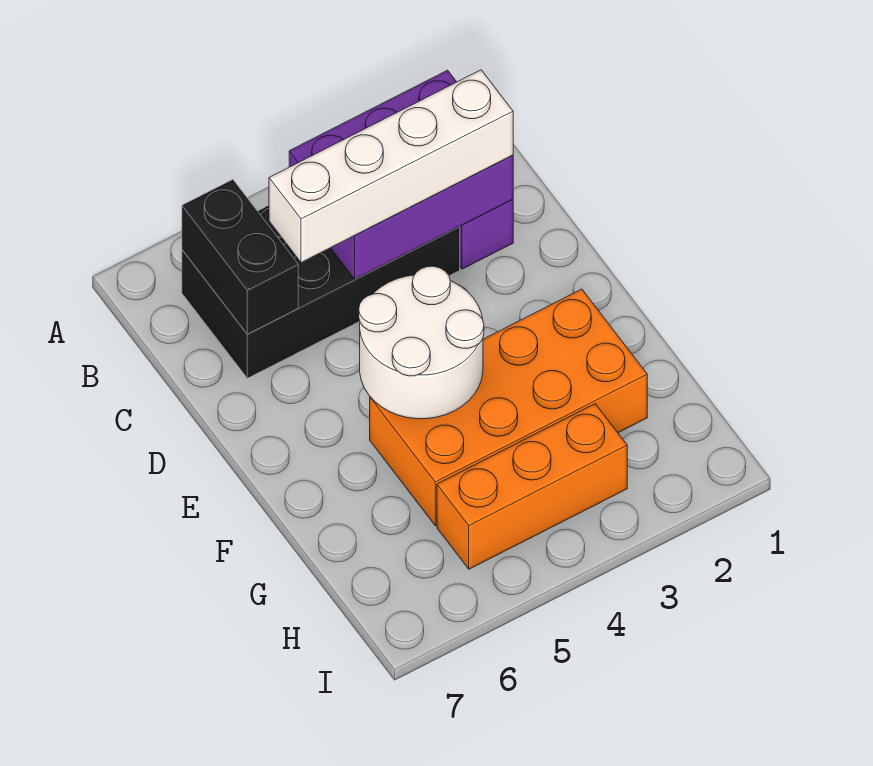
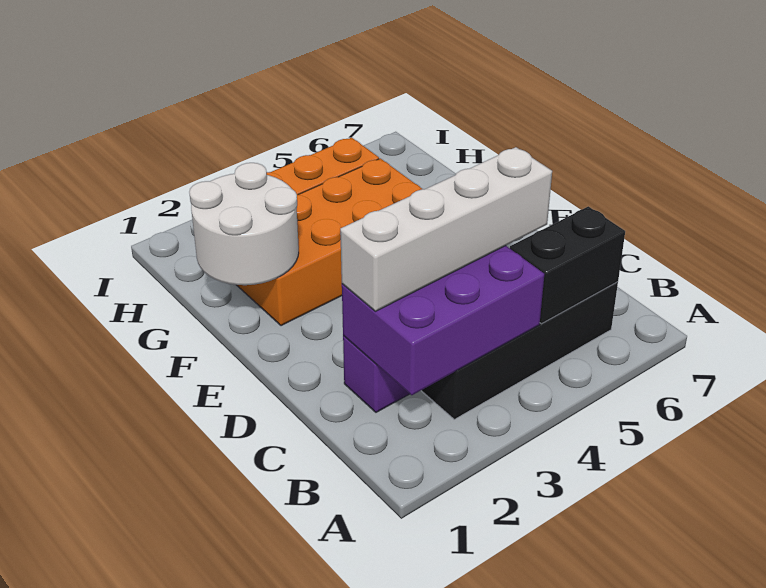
black 1x2 brick [182,180,298,334] -> black 1x2 brick turned to [510,206,625,324]
white 2x2 round brick [359,266,484,419] -> white 2x2 round brick moved to [189,163,299,285]

